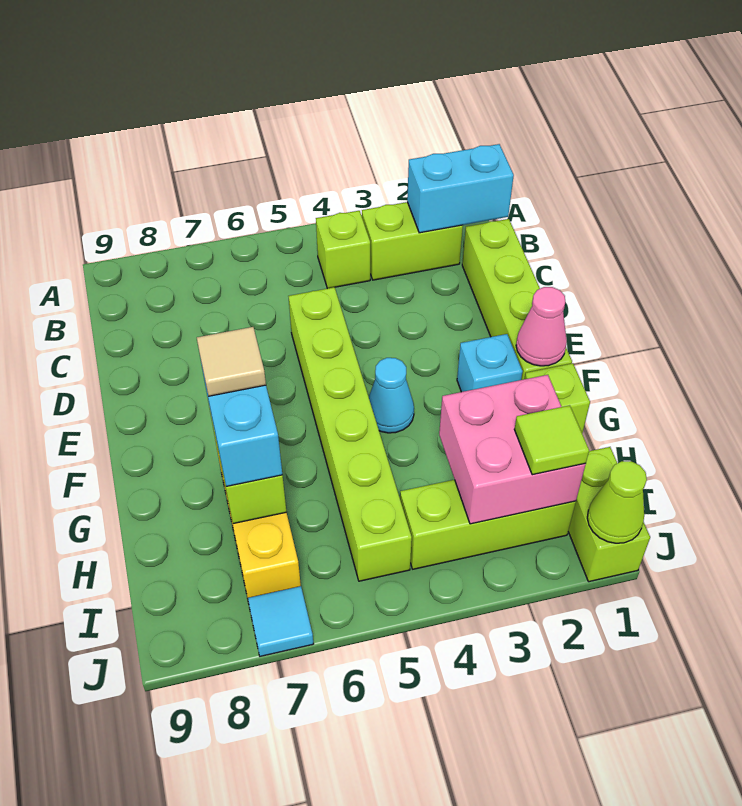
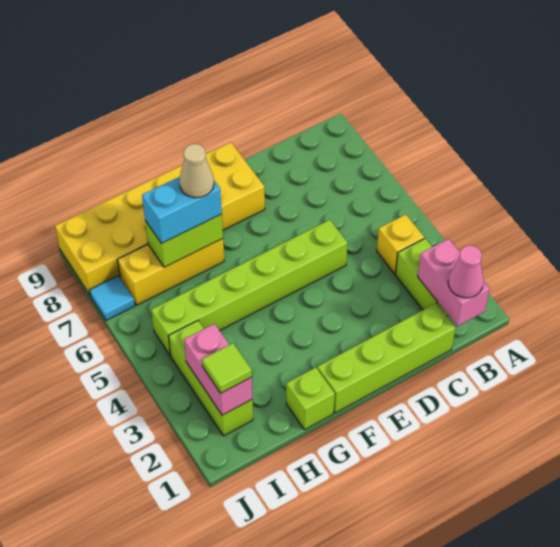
cyan 1x2 brick [407,144,514,233] -> pink 1x2 brick [418,239,490,326]
lime 1x1 brick [316,211,370,289] -> yellow 1x1 brick [377,215,424,274]
none -> yellow 2x6 brick [55,142,265,295]
pink 1x1 cone [516,287,567,366] -> pink 1x1 cone moved to [448,245,484,298]
cyan 1x1 brick [457,334,523,392] -> none
cyan 1x1 cone [369,358,414,433] -> none
tan 1x1 tile [197,327,266,396] -> tan 1x1 cone [179,144,214,198]
pink 2x2 brick [439,375,586,524] -> pink 1x2 brick [184,324,252,415]
lime 1x2 brick [568,447,650,582] -> none
lime 1x1 cone [587,461,647,543] -> none

